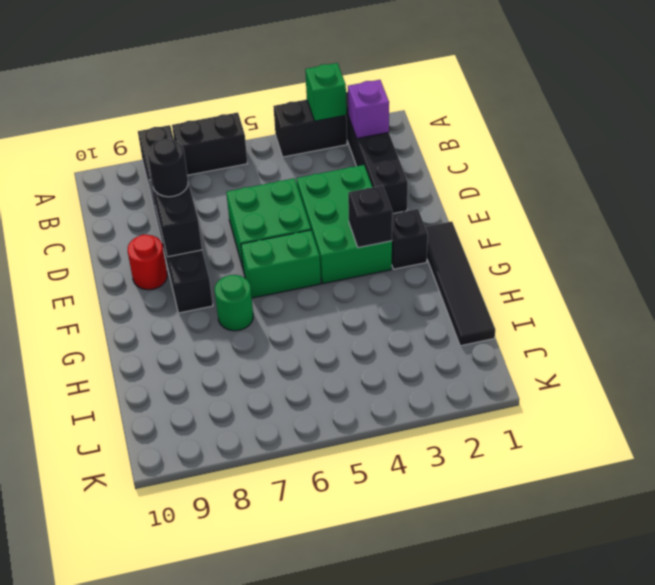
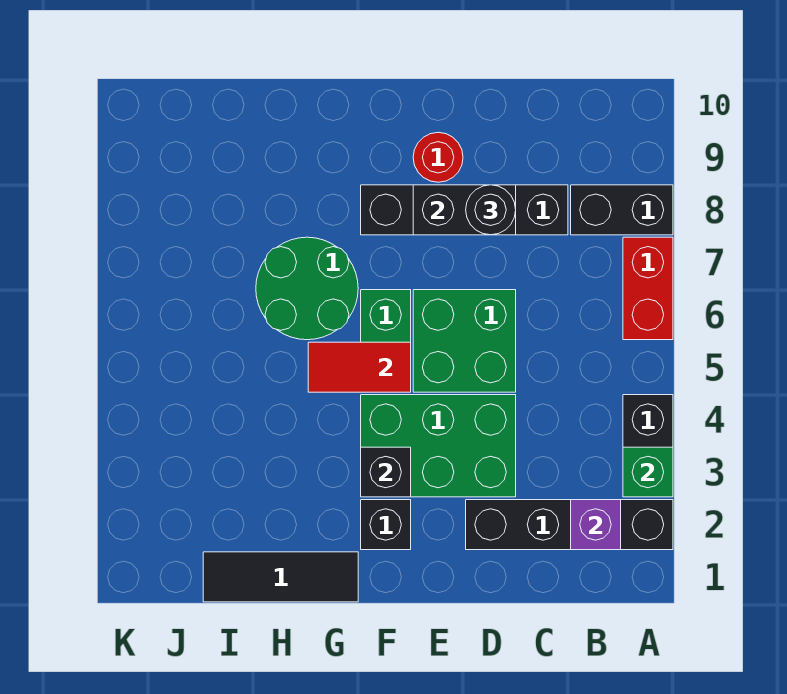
black 1x2 brick [172,113,247,175] -> red 1x2 brick [623,237,673,340]
black 1x4 tile [425,221,495,346] -> black 1x3 tile [203,552,358,602]
none -> red 1x2 tile [308,342,411,392]
green 1x1 round brick [215,275,253,331] -> green 2x2 round brick [256,237,358,340]

